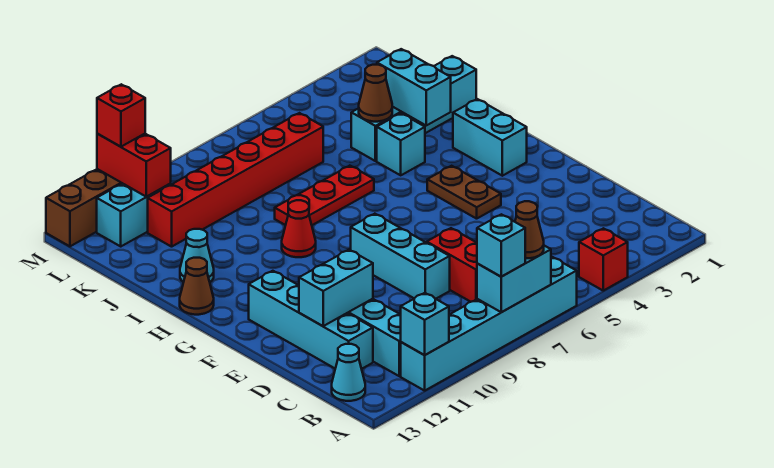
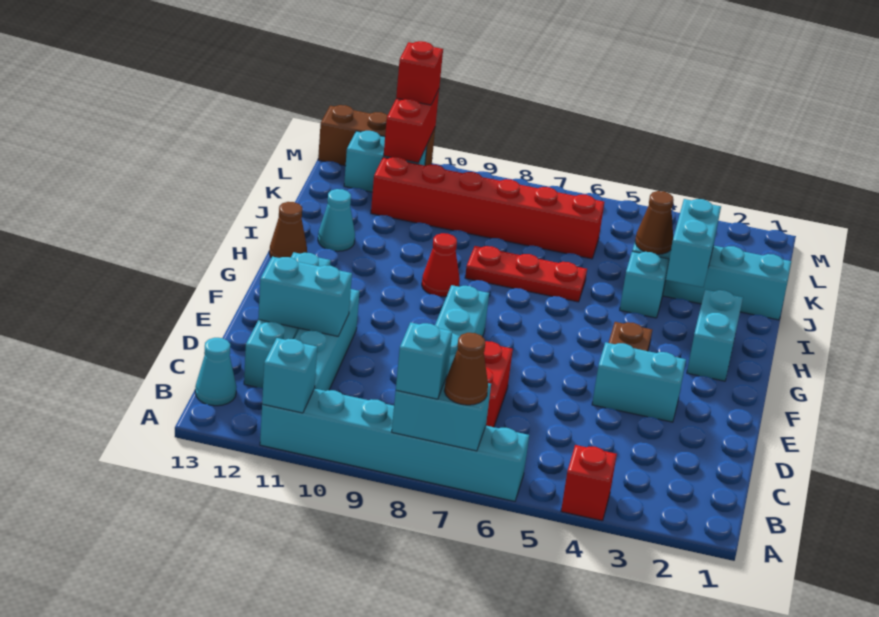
none -> cyan 1x2 brick [592,342,686,422]

